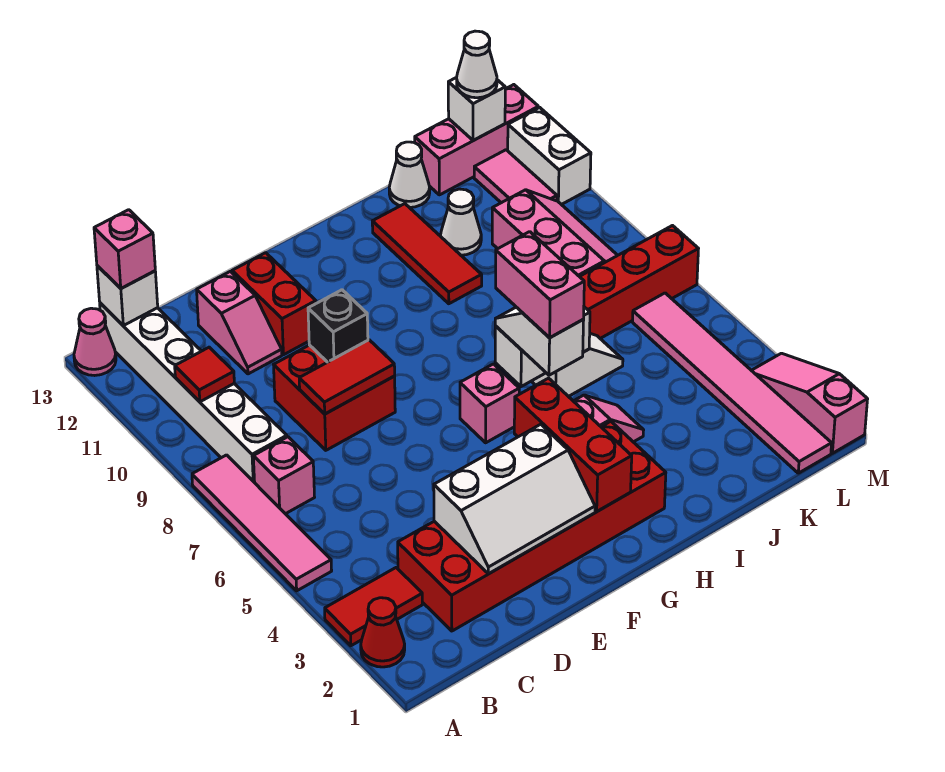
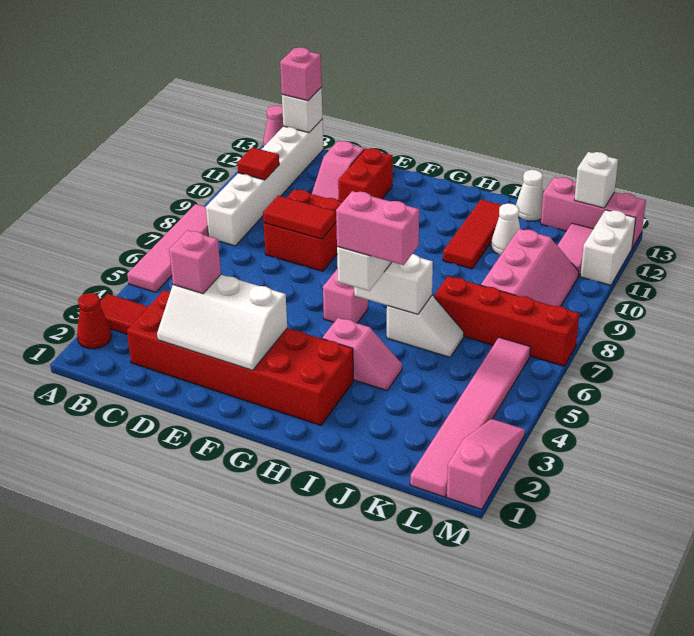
pink 1x1 brick [253,437,315,514] -> pink 1x1 brick moved to [169,230,221,294]
black 1x1 brick [308,290,368,362] -> none
red 1x3 brick [514,378,632,511] -> none
pink 1x2 brick [496,232,584,338] -> pink 1x2 brick turned to [336,191,419,265]
white 1x1 cone [457,31,497,98] -> none

